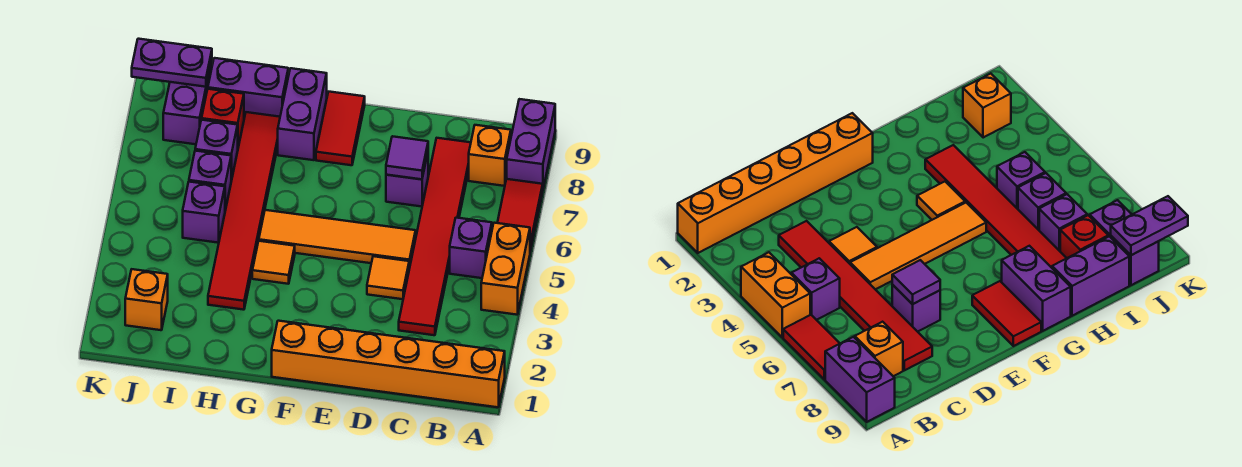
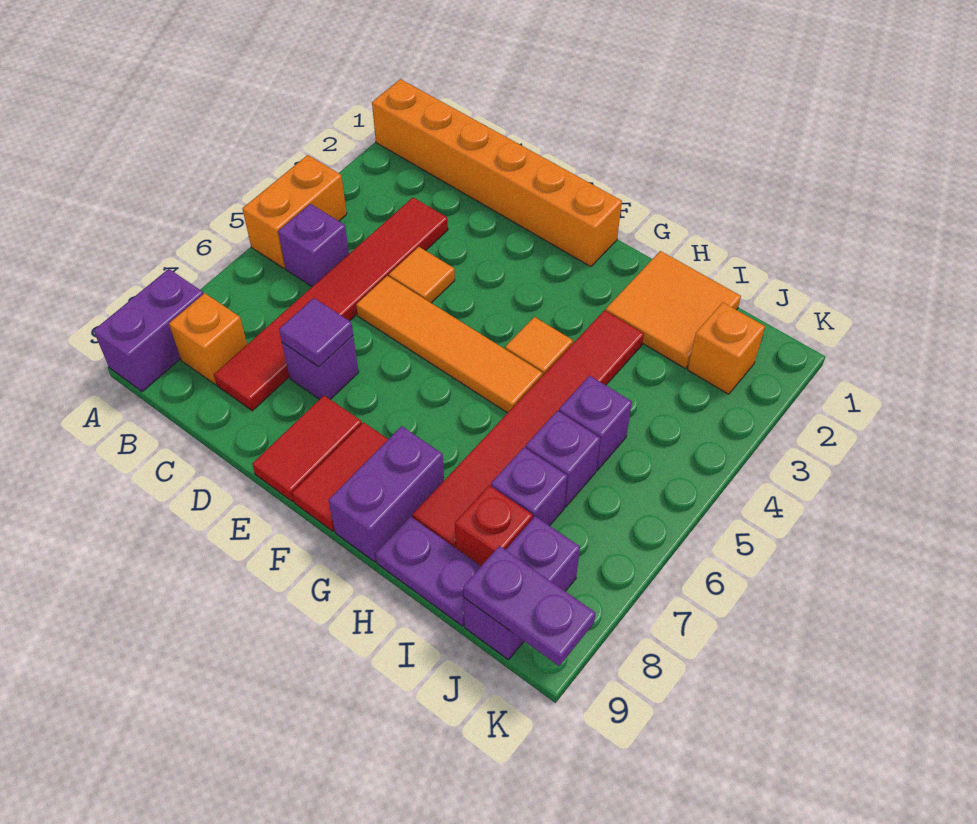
red 1x2 tile [497,179,543,252] -> red 1x2 tile moved to [252,396,362,502]
none -> orange 2x2 tile [606,251,741,368]
purple 1x2 brick [208,58,288,118] -> purple 1x2 plate [375,516,481,626]

